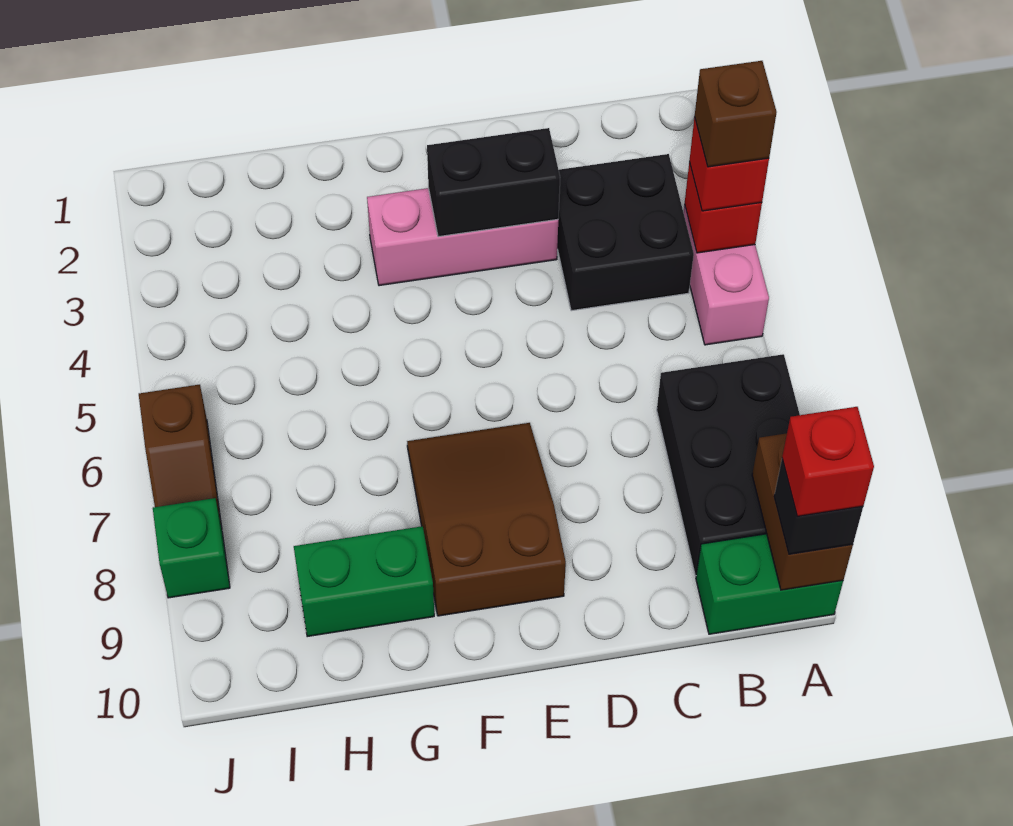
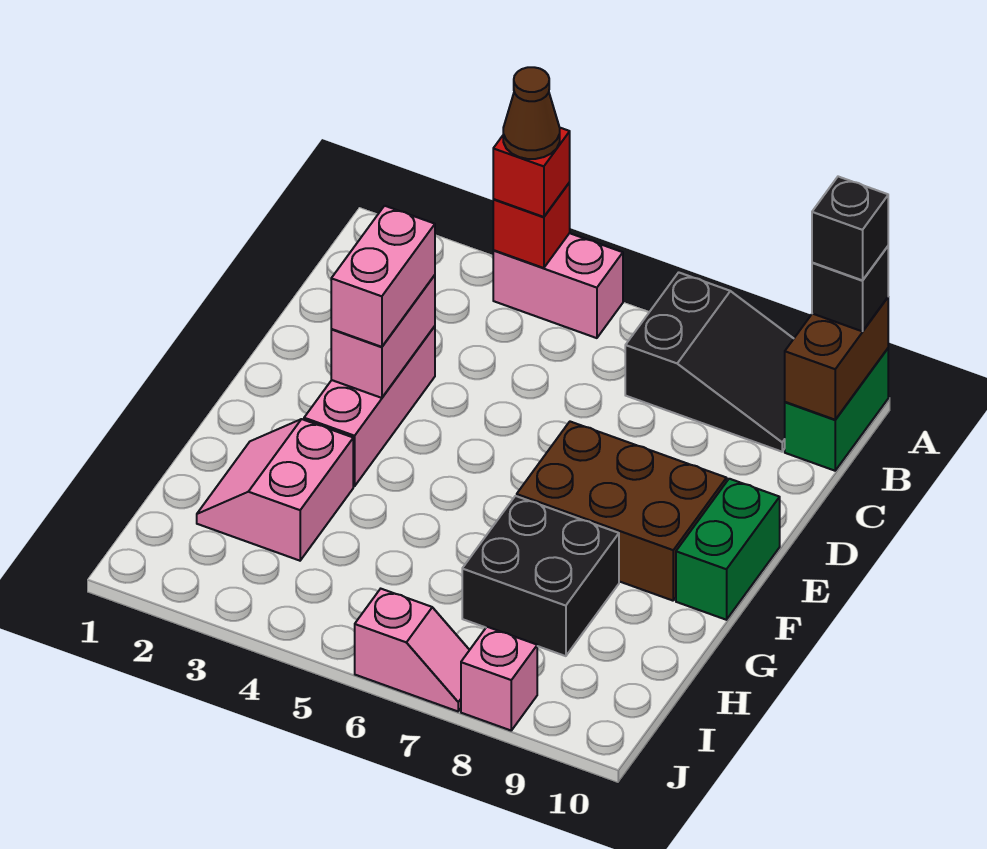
brown 1x1 brick [695,61,777,167] -> brown 1x1 cone [503,67,560,159]
black 2x3 brick [657,354,800,576] -> black 2x3 slope [625,272,794,452]
brown 1x2 brick [752,433,853,590] -> brown 1x2 brick turned to [785,298,888,420]
red 1x1 brick [782,407,874,516] -> black 1x1 brick [812,177,888,280]
black 2x2 brick [557,154,694,311] -> black 2x2 brick moved to [462,496,619,656]
black 1x2 brick [427,128,560,237] -> pink 1x2 brick [331,275,435,398]
none -> pink 1x2 brick [331,206,435,347]
brown 2x3 slope [407,423,566,616] -> brown 2x3 brick [517,422,727,601]
none -> pink 2x2 slope [197,419,353,561]
green 1x2 brick [294,526,434,637] -> green 1x2 brick moved to [676,479,780,620]
brown 1x2 slope [139,385,222,527] -> pink 1x2 slope [355,589,469,711]
green 1x1 brick [153,498,230,598] -> pink 1x1 brick [461,627,537,730]

